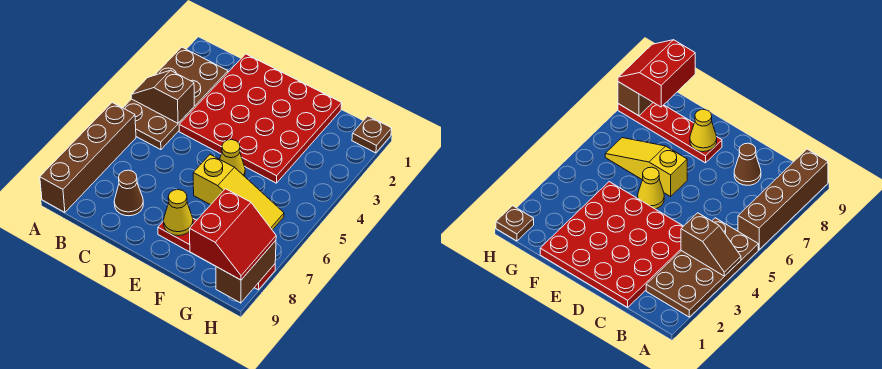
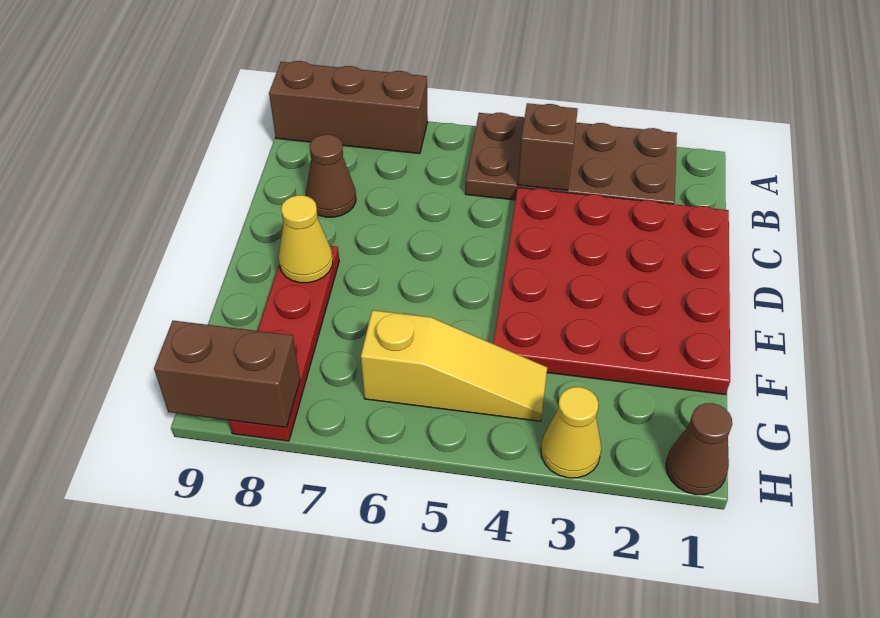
brown 1x4 brick [40,103,136,212] -> brown 1x3 brick [269,61,428,154]
yellow 1x1 cone [220,140,245,176] -> yellow 1x1 cone moved to [541,387,601,478]
yellow 1x3 slope [193,155,284,230] -> yellow 1x3 slope turned to [361,310,547,421]
red 2x2 slope [190,189,276,280] -> none
brown 1x1 plate [352,116,392,153] -> brown 1x1 cone [666,403,732,495]

